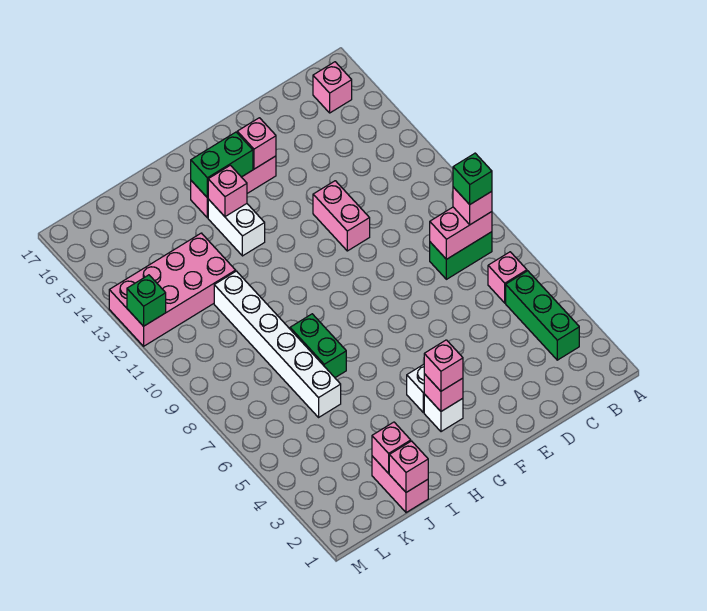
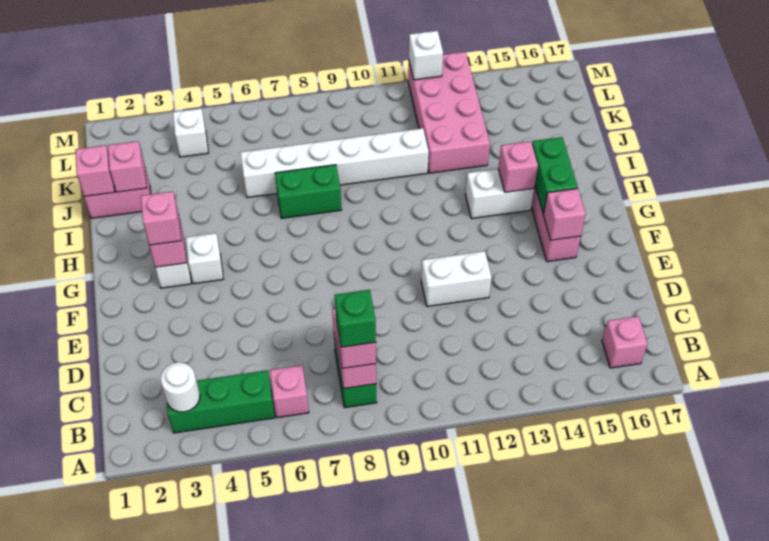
none -> white 1x1 round brick [161,362,200,412]
pink 1x2 brick [313,181,370,251] -> white 1x2 brick [421,251,492,307]
none -> white 1x1 brick [173,108,208,157]
green 1x1 brick [127,275,166,326] -> white 1x1 brick [409,31,443,80]

